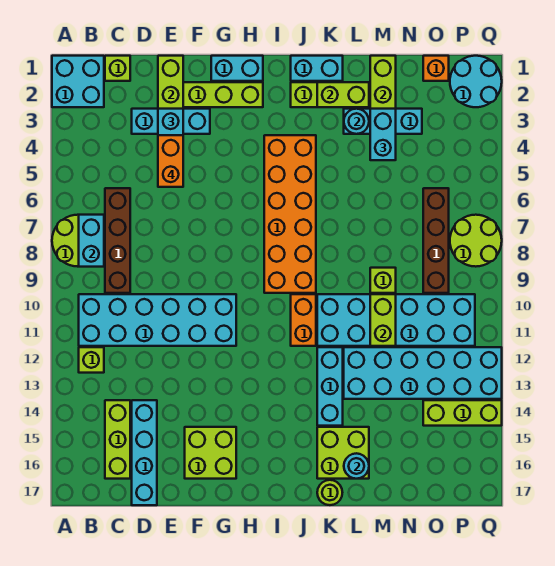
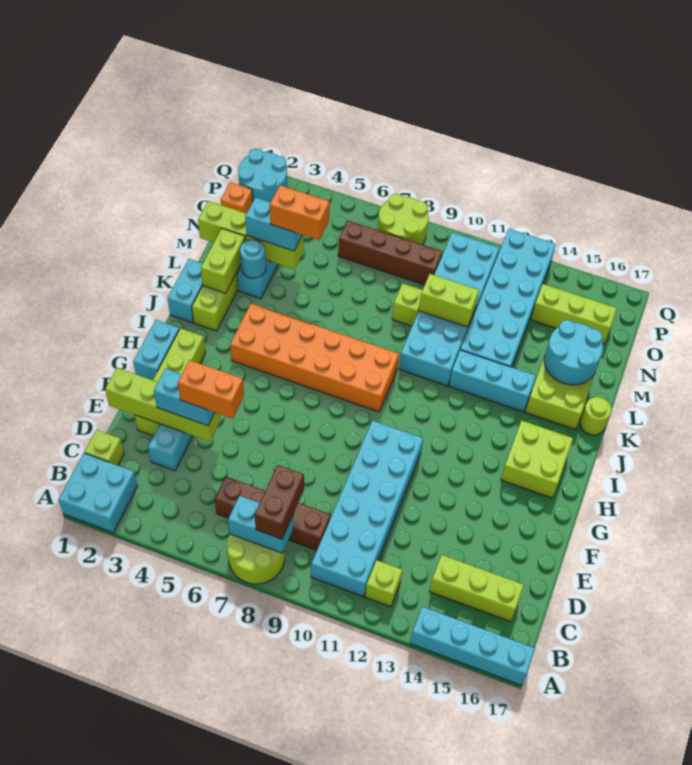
none -> brown 1x2 brick [255,465,304,539]
cyan 1x4 brick [132,400,157,505] -> cyan 1x4 brick moved to [410,607,535,685]
lime 2x2 brick [185,427,236,479] -> lime 2x2 brick moved to [501,421,573,498]
orange 1x2 brick [291,294,316,346] -> orange 1x2 brick moved to [270,185,330,240]
cyan 1x1 round brick [344,453,369,479] -> cyan 2x2 round brick [544,320,603,385]
lime 1x3 brick [423,400,502,426] -> lime 1x3 brick turned to [531,284,617,344]

